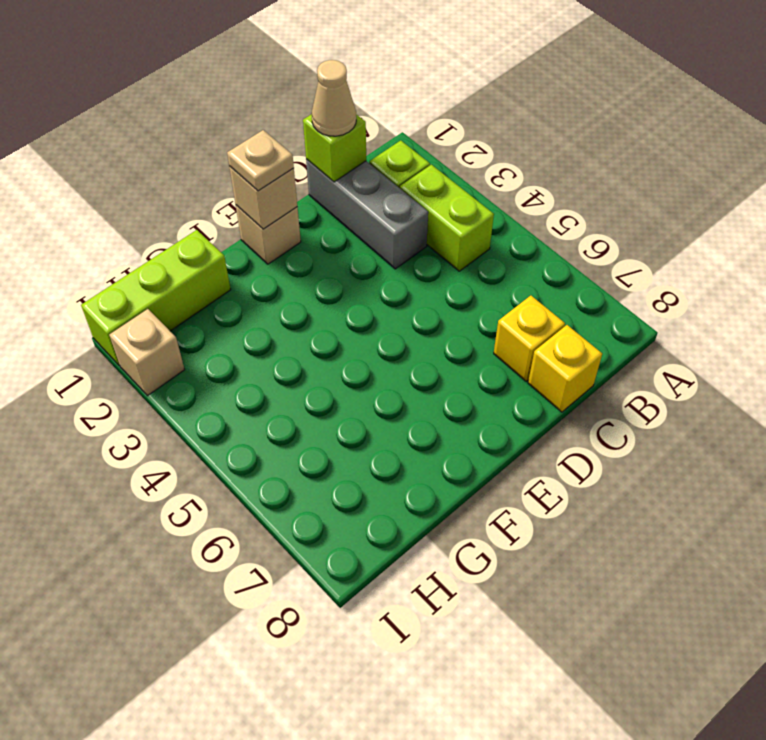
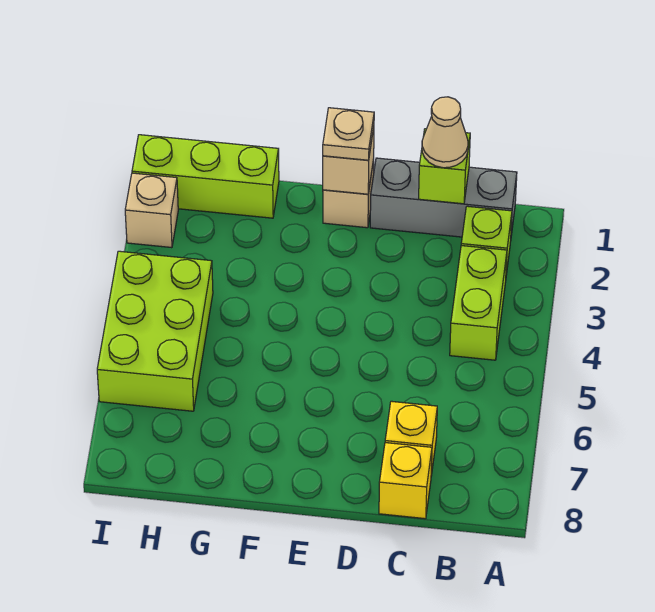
grey 1x3 brick [306,159,428,269] -> grey 1x3 brick turned to [370,158,517,237]
none -> lime 2x3 brick [97,251,213,411]

